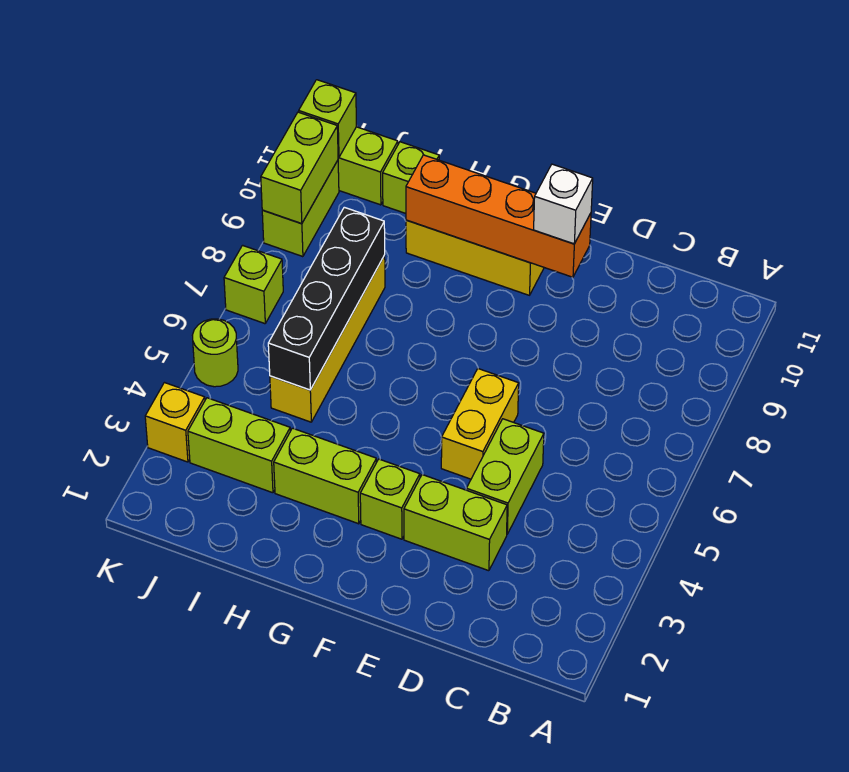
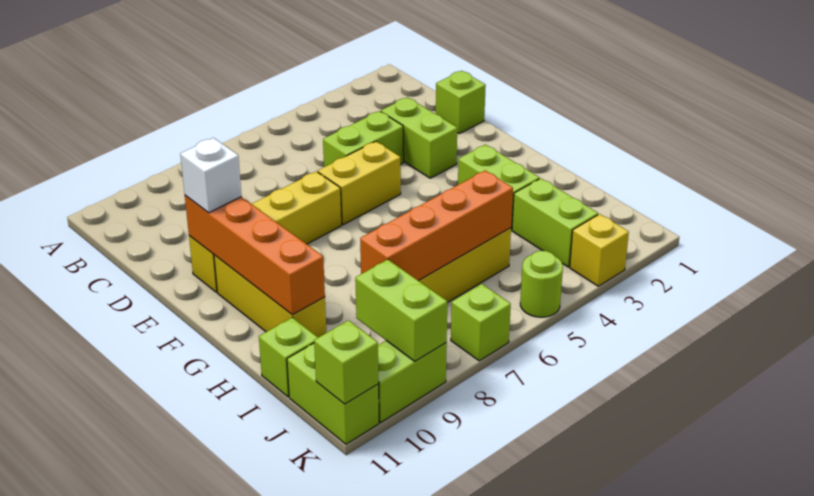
none -> yellow 1x4 brick [189,171,342,292]
lime 1x1 brick [360,459,420,539] -> lime 1x1 brick moved to [436,71,486,134]
black 1x4 brick [268,207,385,390] -> orange 1x4 brick [360,170,513,281]
lime 1x2 brick [261,112,338,224] -> lime 1x2 brick turned to [355,259,447,361]

